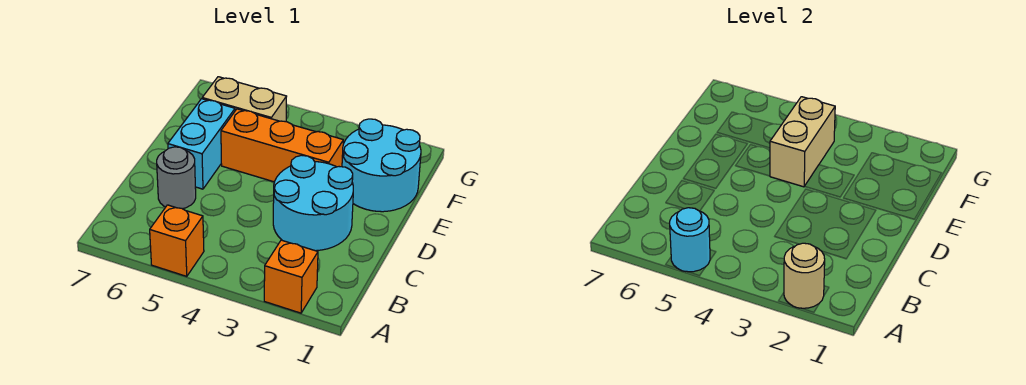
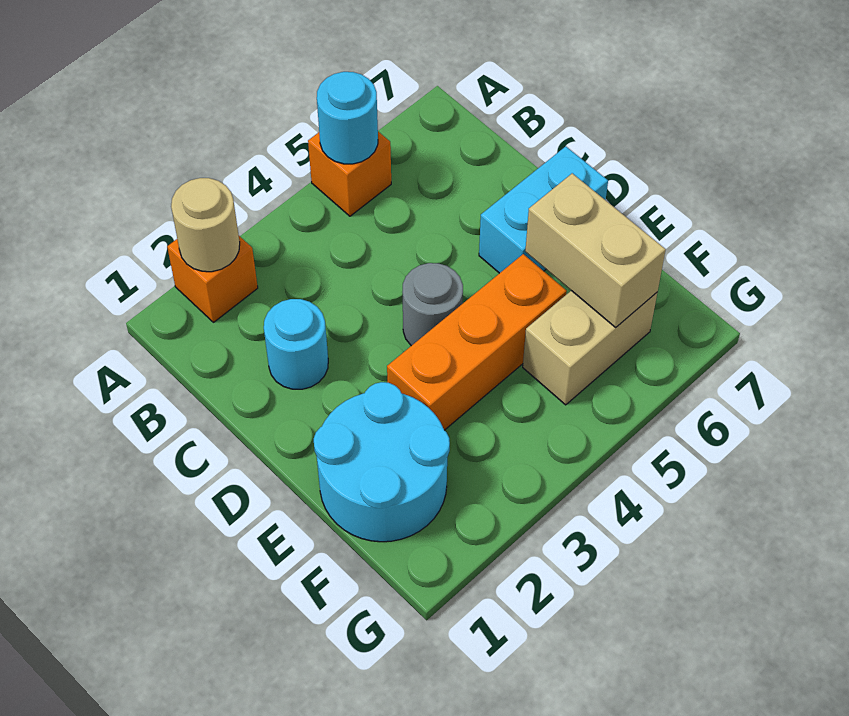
cyan 2x2 round brick [273,155,353,251] -> cyan 1x1 round brick [264,299,328,389]
grey 1x1 round brick [157,147,196,209] -> grey 1x1 round brick moved to [402,263,463,346]
cyan 1x2 brick [168,99,235,189] -> cyan 1x2 brick turned to [479,146,608,273]
tan 1x2 brick [770,97,835,187] -> tan 1x2 brick moved to [525,173,666,327]

